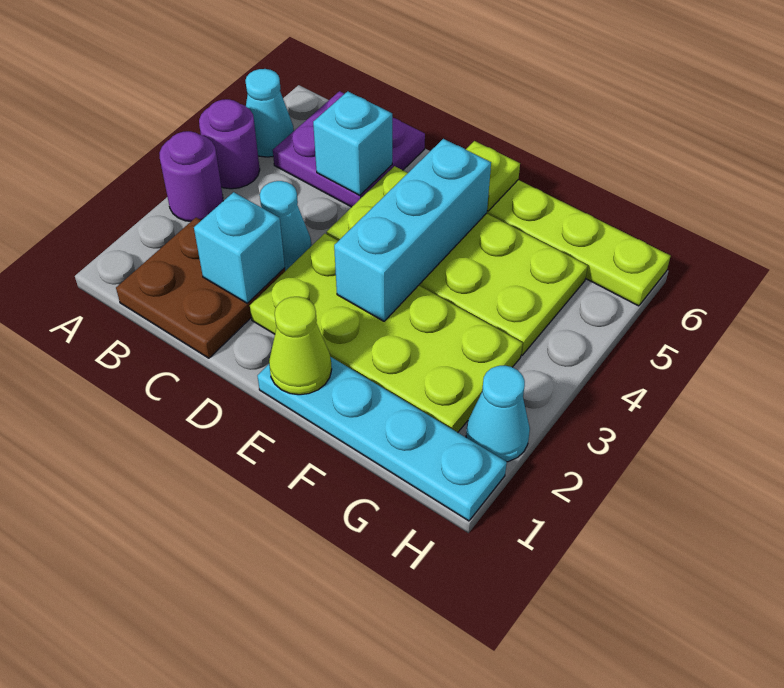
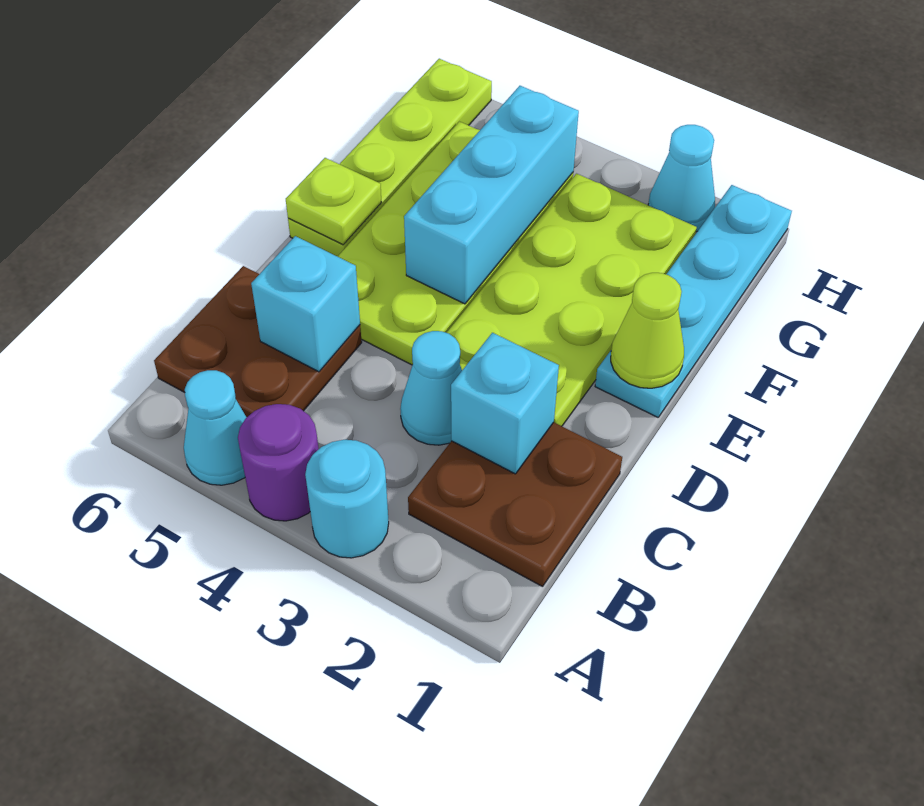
purple 1x1 round brick [159,131,223,221] -> cyan 1x1 round brick [305,440,389,558]
purple 2x2 plate [273,91,425,207] -> brown 2x2 plate [154,266,362,417]
cyan 1x3 brick [334,139,491,321] -> cyan 1x3 brick turned to [404,86,579,304]

